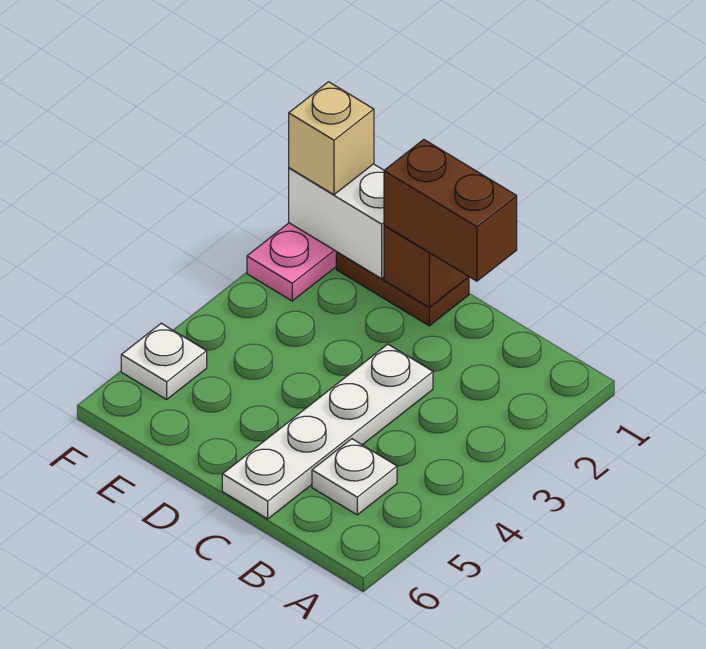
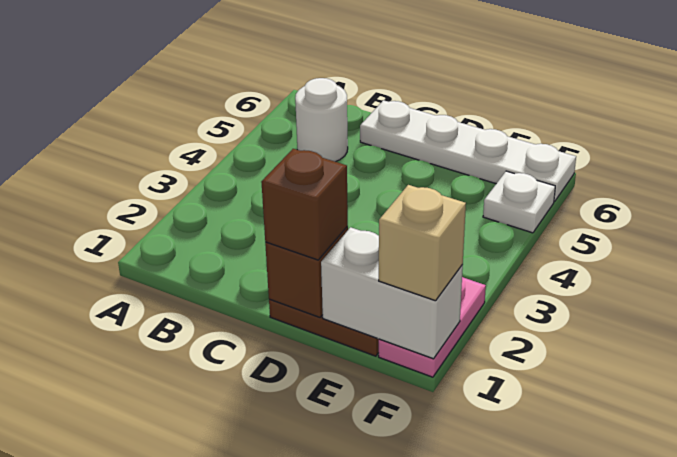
white 1x1 plate [312,439,397,515] -> white 1x1 round brick [295,78,348,162]
brown 1x2 brick [384,140,517,281] -> brown 1x1 brick [261,149,348,260]
white 1x4 plate [222,344,433,519] -> white 1x4 plate turned to [360,100,576,201]

